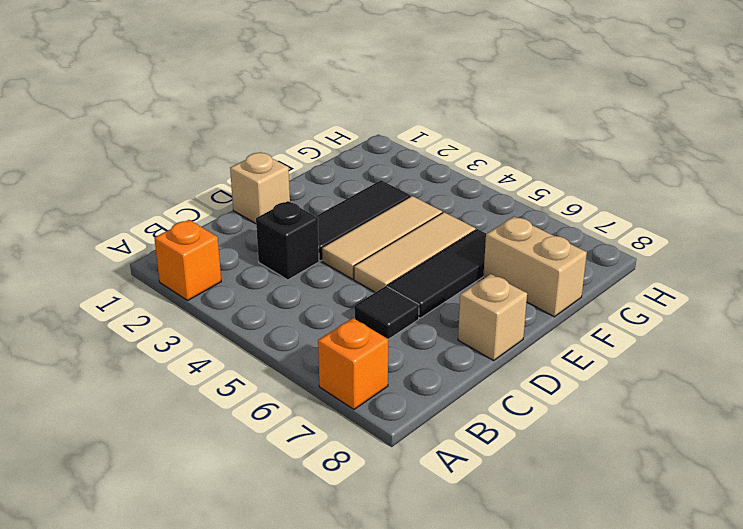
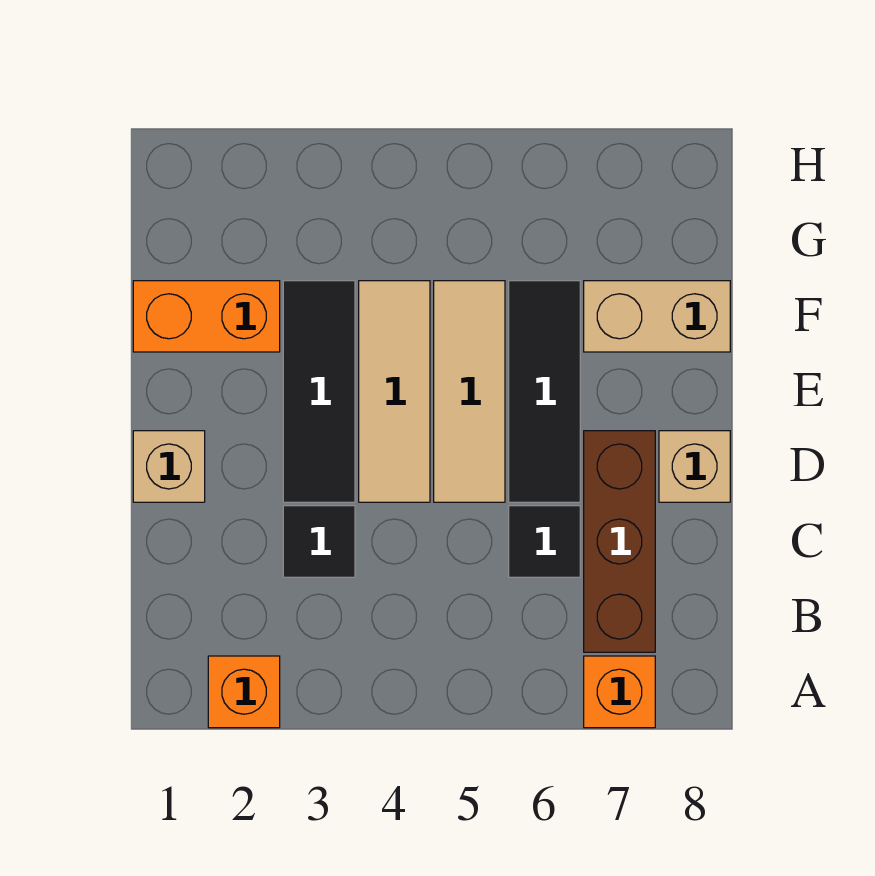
none -> brown 1x3 brick [584,431,655,652]
black 1x1 brick [256,201,319,280] -> black 1x1 tile [283,506,355,577]
none -> orange 1x2 brick [133,281,280,352]

